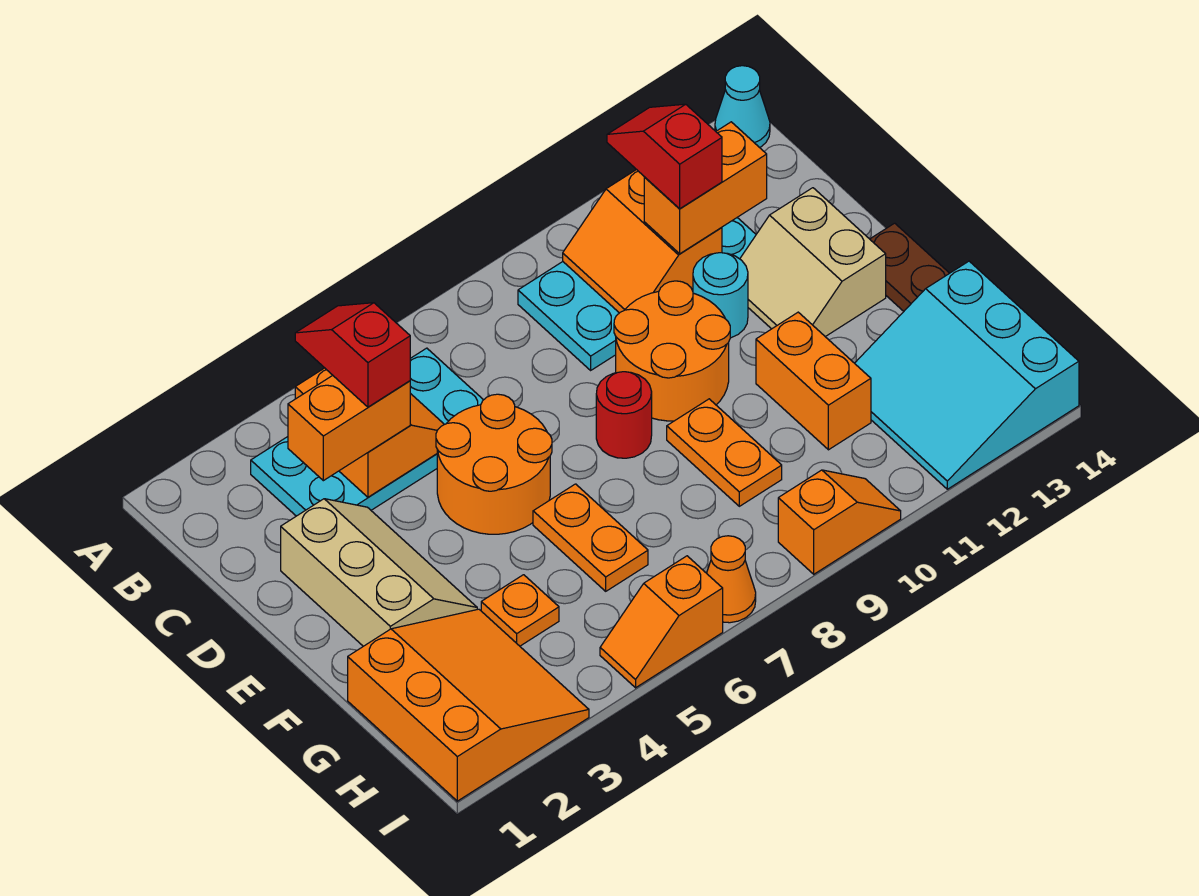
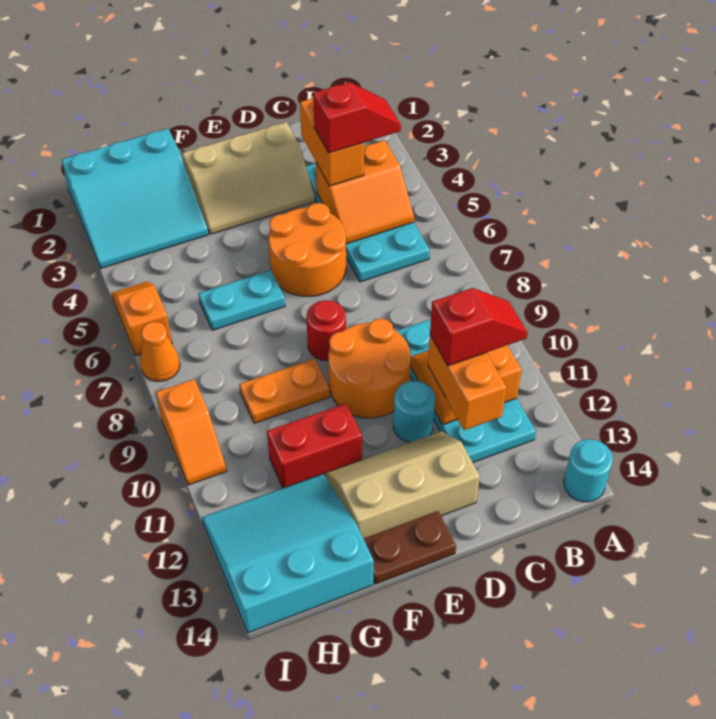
cyan 1x1 cone [715,66,770,148] -> cyan 1x1 round brick [564,439,613,502]
tan 2x2 slope [740,188,886,337] -> tan 2x3 slope [325,431,480,539]
orange 1x2 plate [533,484,648,591] -> cyan 1x2 plate [199,270,285,330]
orange 1x2 brick [756,312,871,450] -> red 1x2 brick [267,403,362,488]
orange 3x3 slope [348,609,589,801] -> cyan 3x3 slope [62,128,209,268]
orange 1x1 plate [481,575,559,646] -> none

